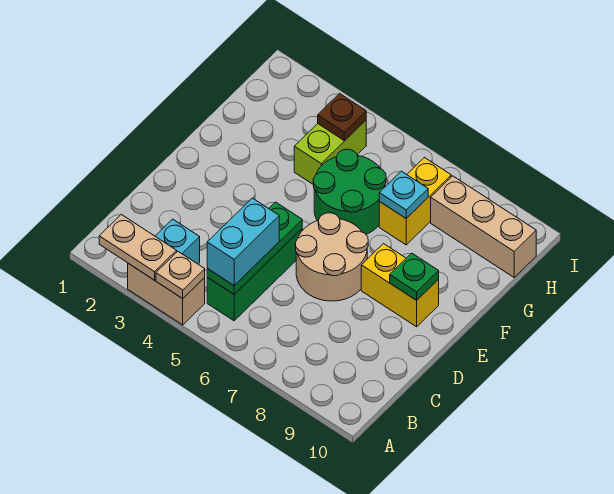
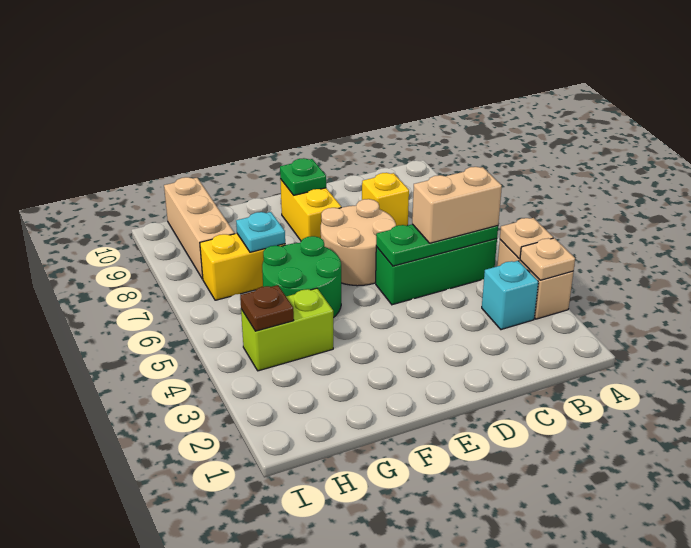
tan 1x2 plate [99,214,177,280] -> tan 1x1 plate [520,238,575,280]
cyan 1x2 brick [207,198,279,285] -> tan 1x2 brick [412,167,502,243]
none -> yellow 1x1 brick [362,173,409,226]

